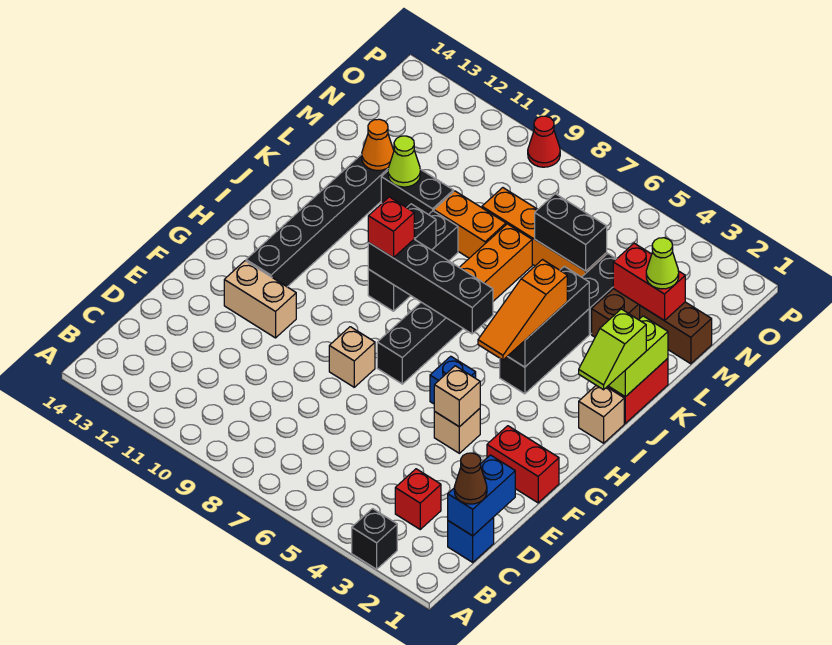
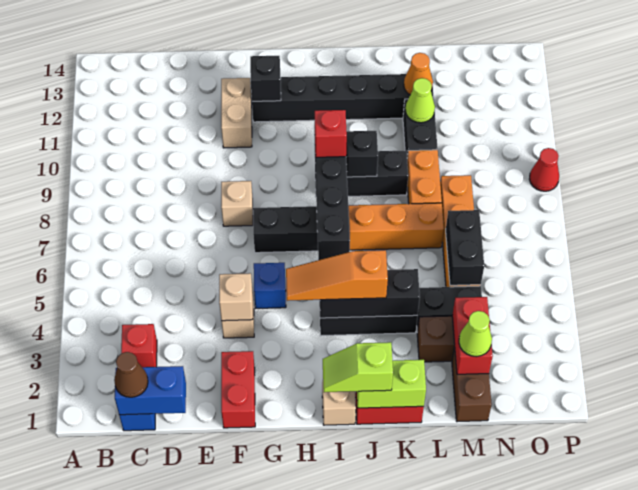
black 1x1 brick [352,509,397,569] -> black 1x1 brick moved to [250,56,281,101]

